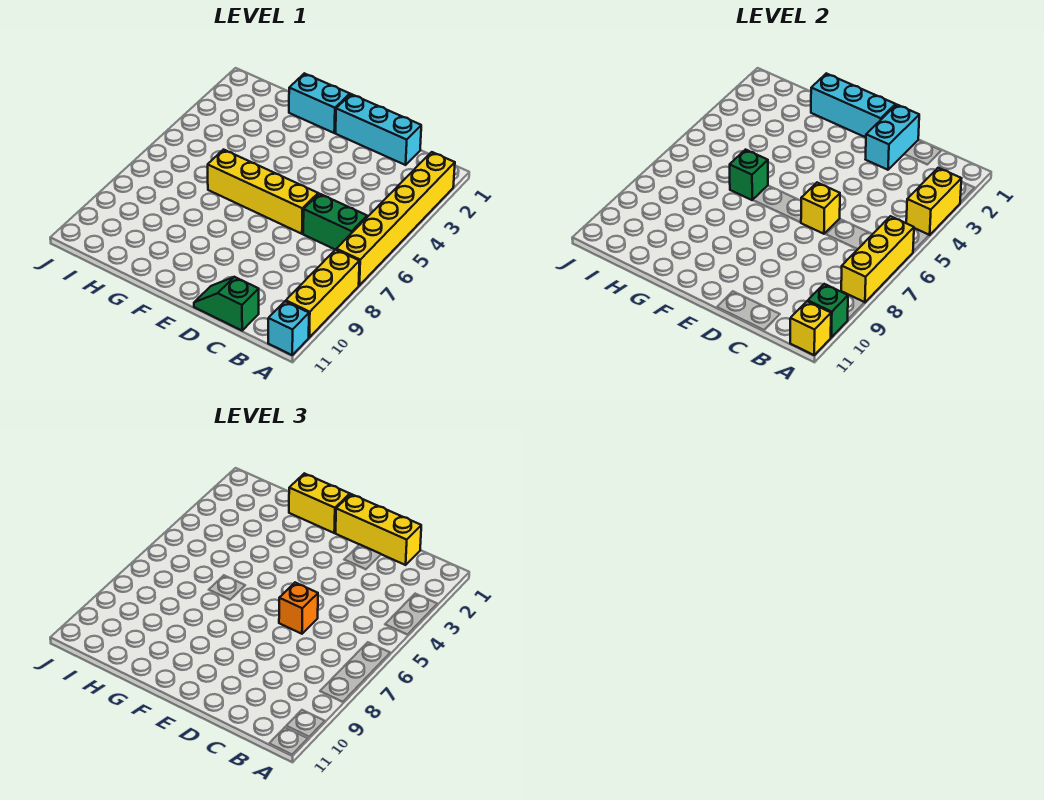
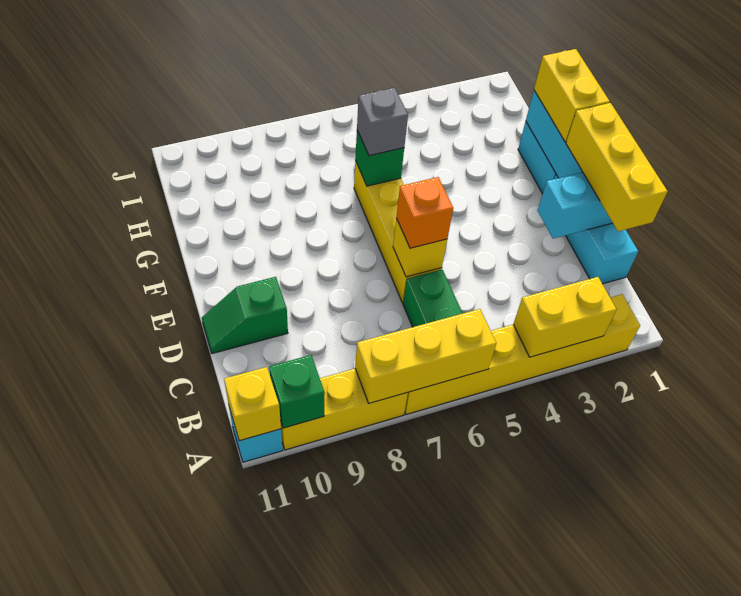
green 1x2 slope [194,277,259,330] -> green 1x2 slope turned to [202,277,288,354]
none -> grey 1x1 brick [357,88,408,156]

